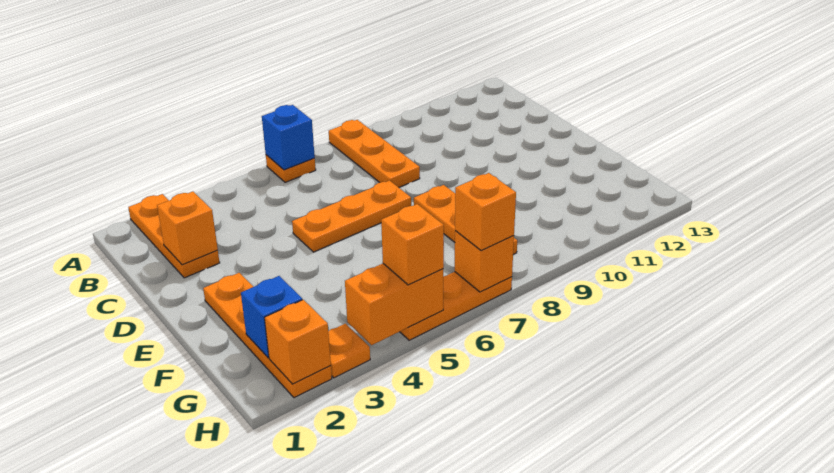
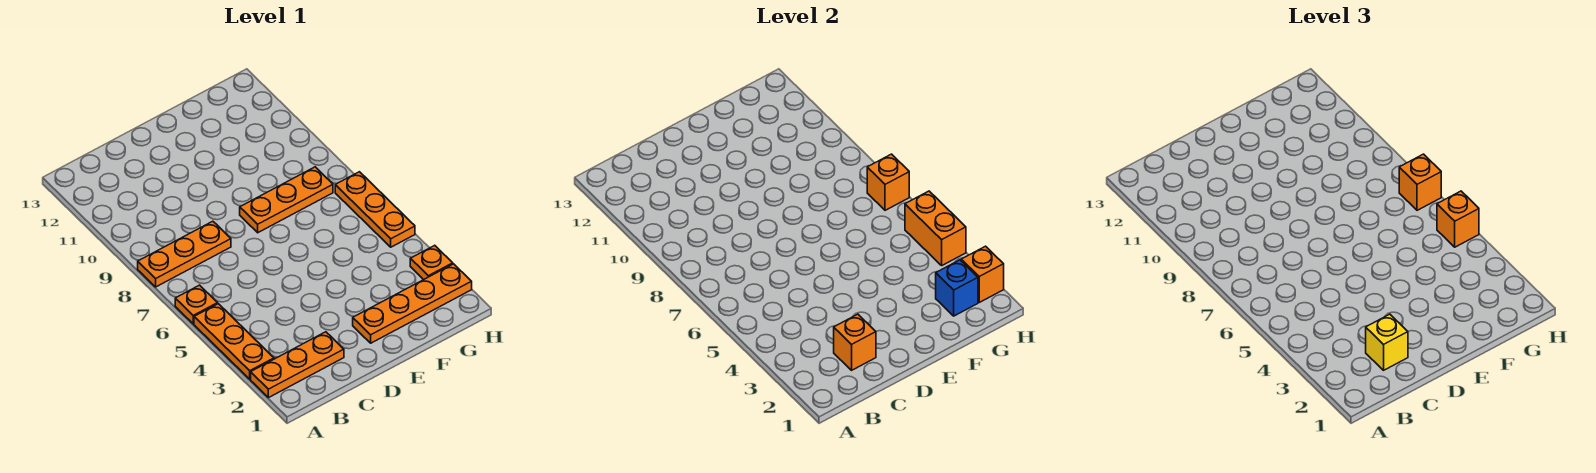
blue 1x1 brick [262,105,315,170] -> none
none -> yellow 1x1 brick [1366,314,1408,370]
orange 1x3 plate [292,181,411,252] -> orange 1x3 plate moved to [194,304,274,379]

